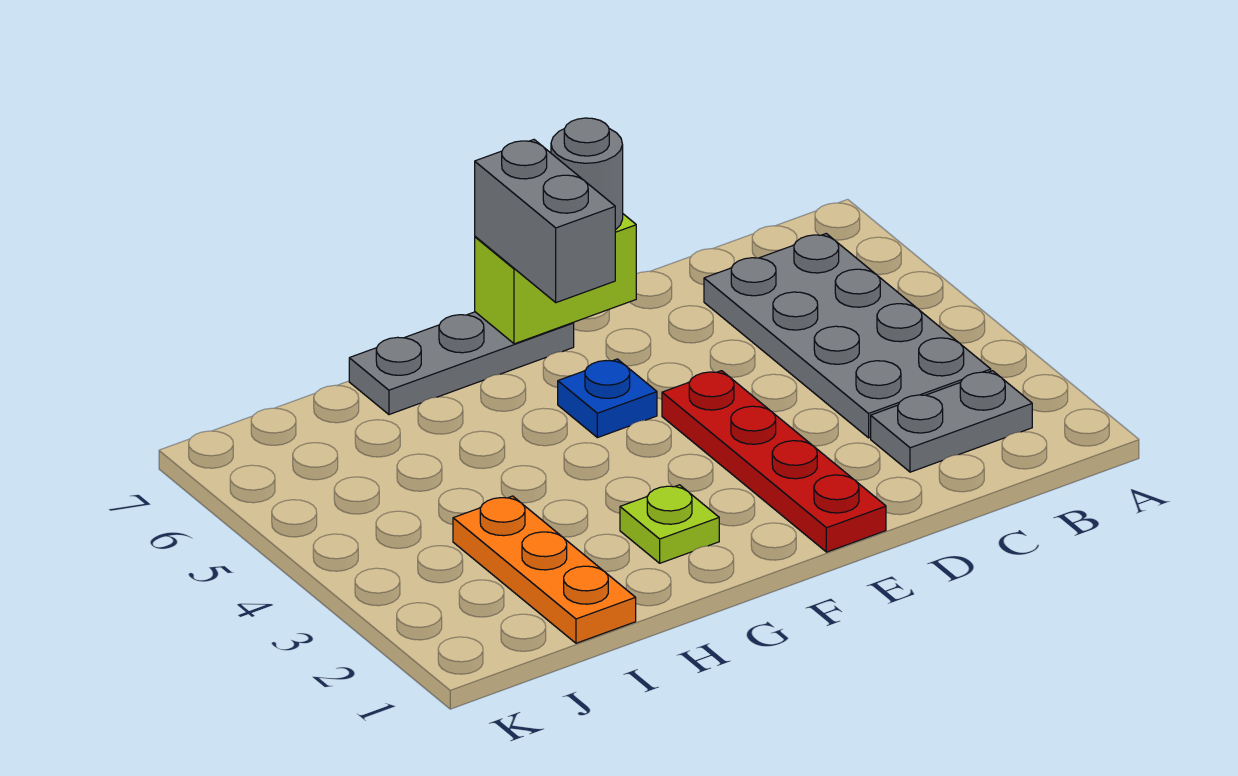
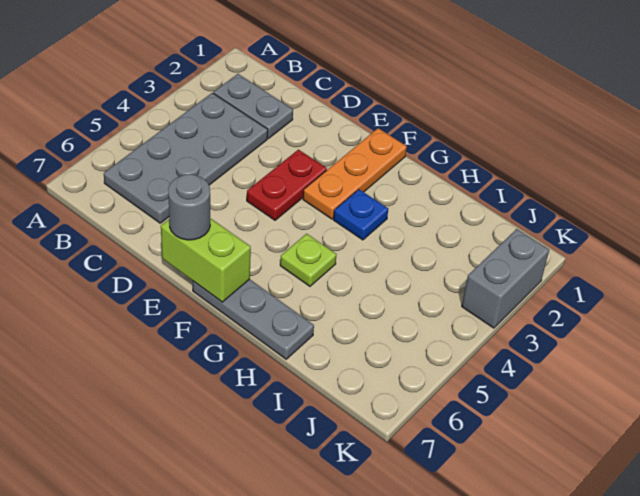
red 1x4 plate [662,371,886,552] -> red 1x2 plate [247,150,327,220]
blue 1x1 plate [558,359,657,438] -> blue 1x1 plate moved to [333,189,388,240]
grey 1x2 brick [475,140,615,303] -> grey 1x2 brick moved to [462,229,549,328]
lime 1x1 plate [620,485,719,563] -> lime 1x1 plate moved to [280,234,337,286]
orange 1x3 plate [453,496,636,643] -> orange 1x3 plate moved to [303,128,407,219]

